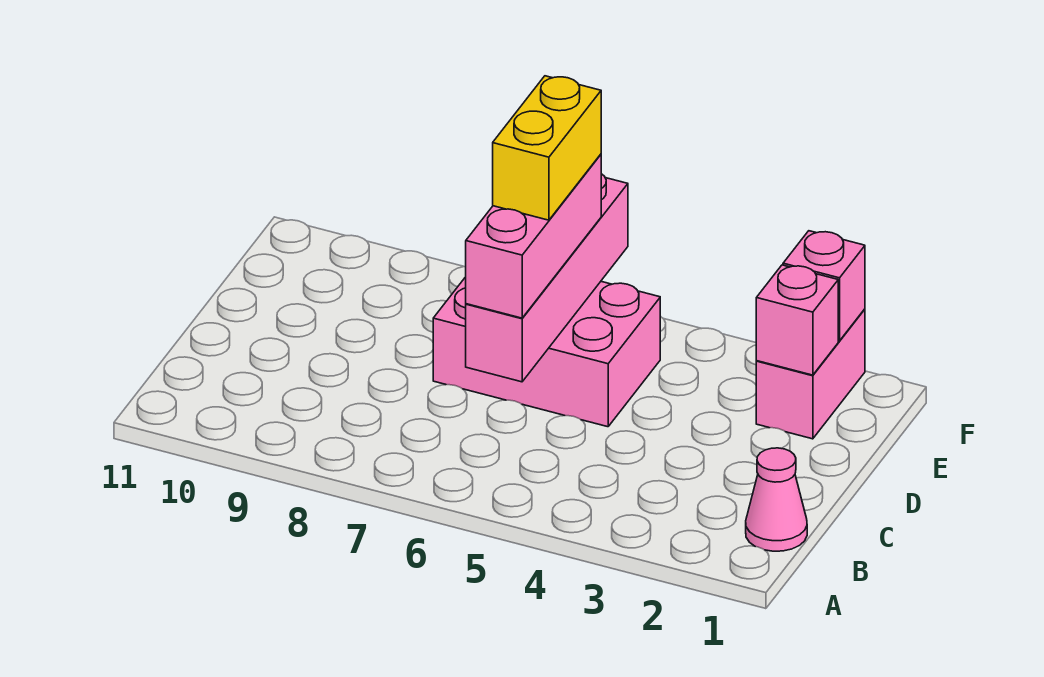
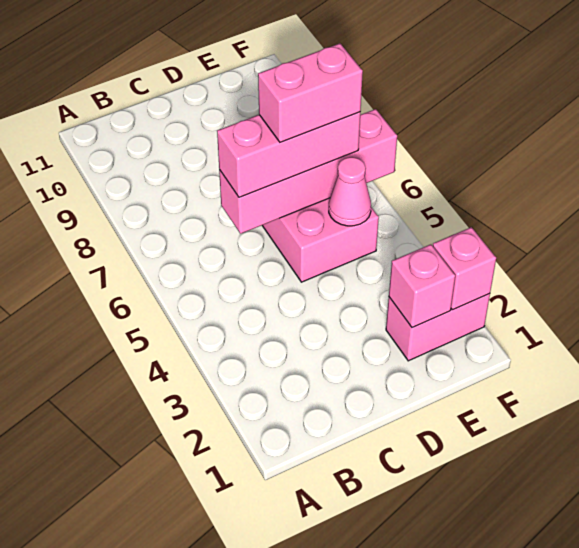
pink 1x1 cone [746,448,807,551] -> pink 1x1 cone moved to [329,157,371,226]
yellow 1x2 brick [493,76,601,220] -> pink 1x2 brick [258,43,363,142]

